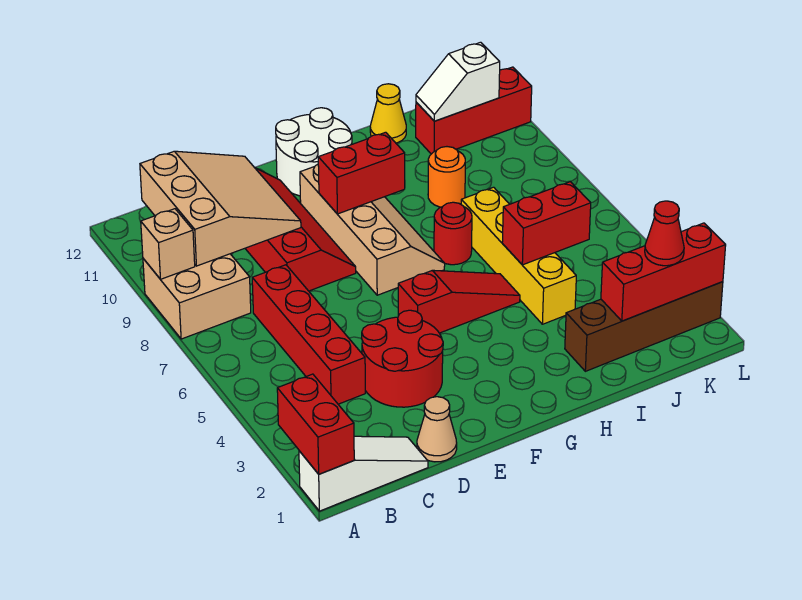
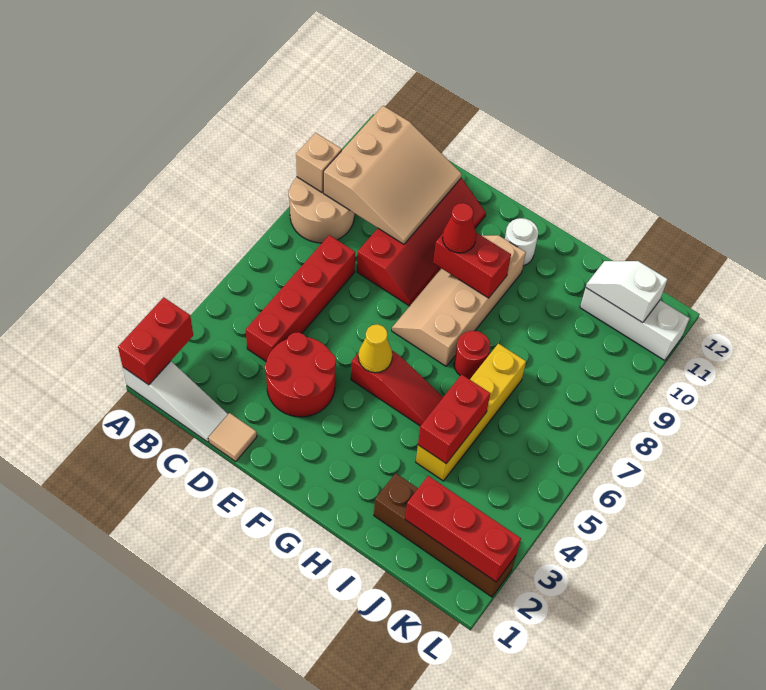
tan 2x2 brick [143,254,251,339] -> tan 2x2 round brick [289,177,354,243]
tan 1x1 cone [417,397,457,462] -> tan 1x1 tile [208,413,257,461]
tan 2x4 slope [300,164,445,295] -> tan 2x4 slope turned to [392,235,526,366]
white 2x2 round brick [276,108,352,196] -> white 1x1 round brick [505,218,538,266]
red 1x2 brick [502,182,591,265] -> red 1x2 brick turned to [418,374,490,463]
orange 1x1 round brick [428,147,465,207] -> none
yellow 1x1 cone [370,84,406,143] -> yellow 1x1 cone moved to [358,324,392,373]
red 1x3 brick [416,67,532,154] -> white 1x3 brick [580,288,689,361]
red 1x1 cone [645,201,684,266] -> red 1x1 cone moved to [442,203,476,253]

